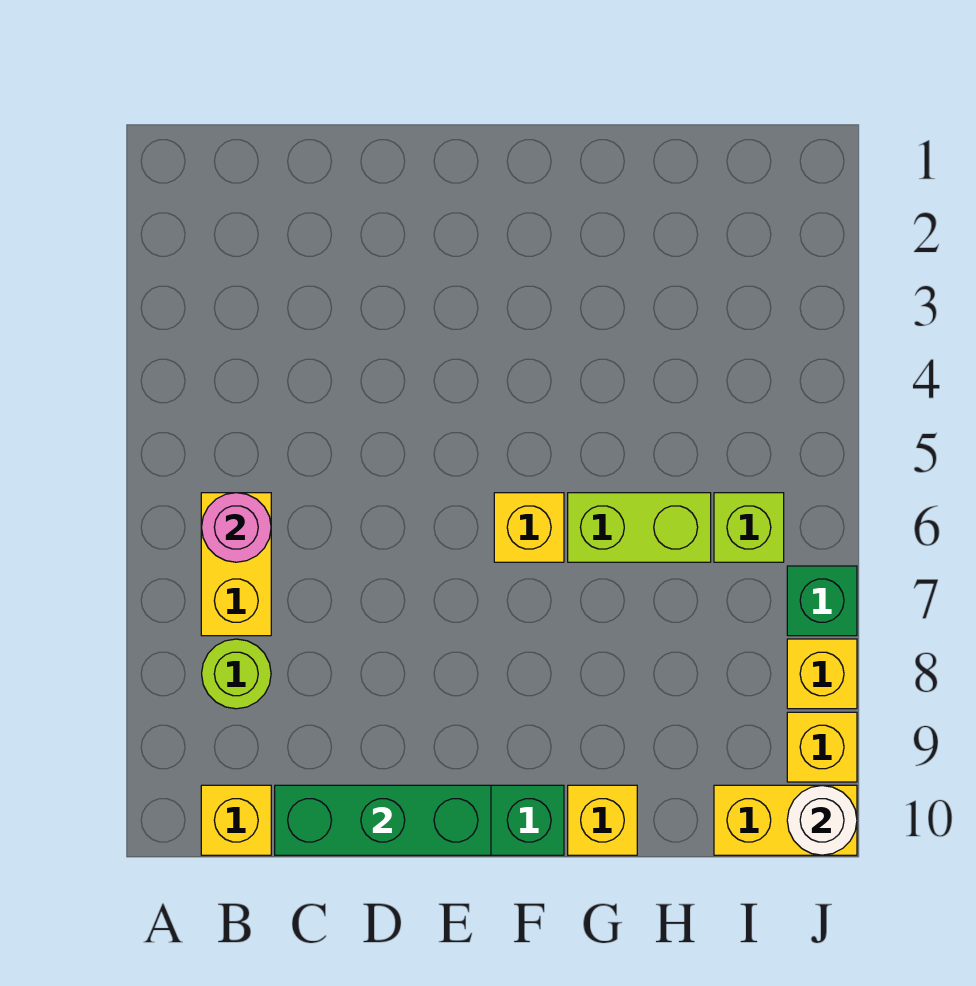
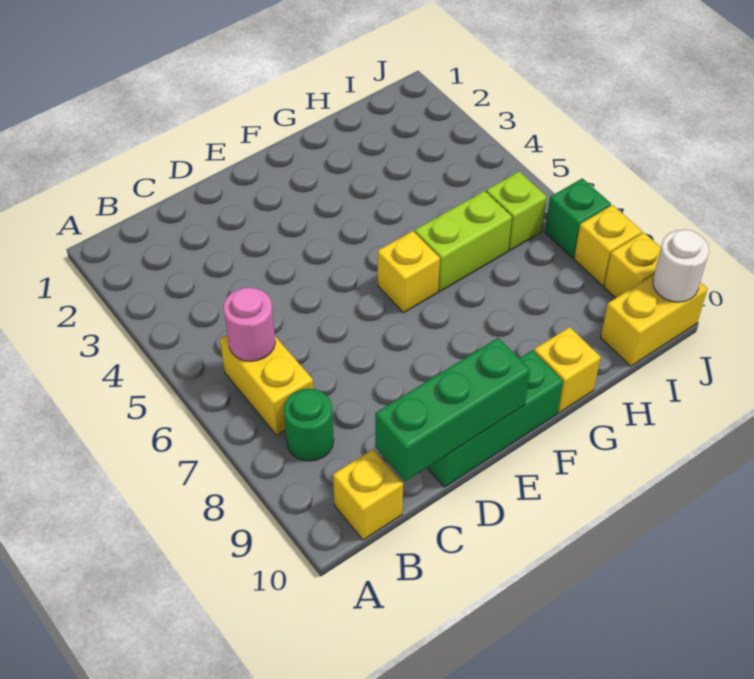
lime 1x1 round brick [202,639,271,709] -> green 1x1 round brick [284,389,334,461]

